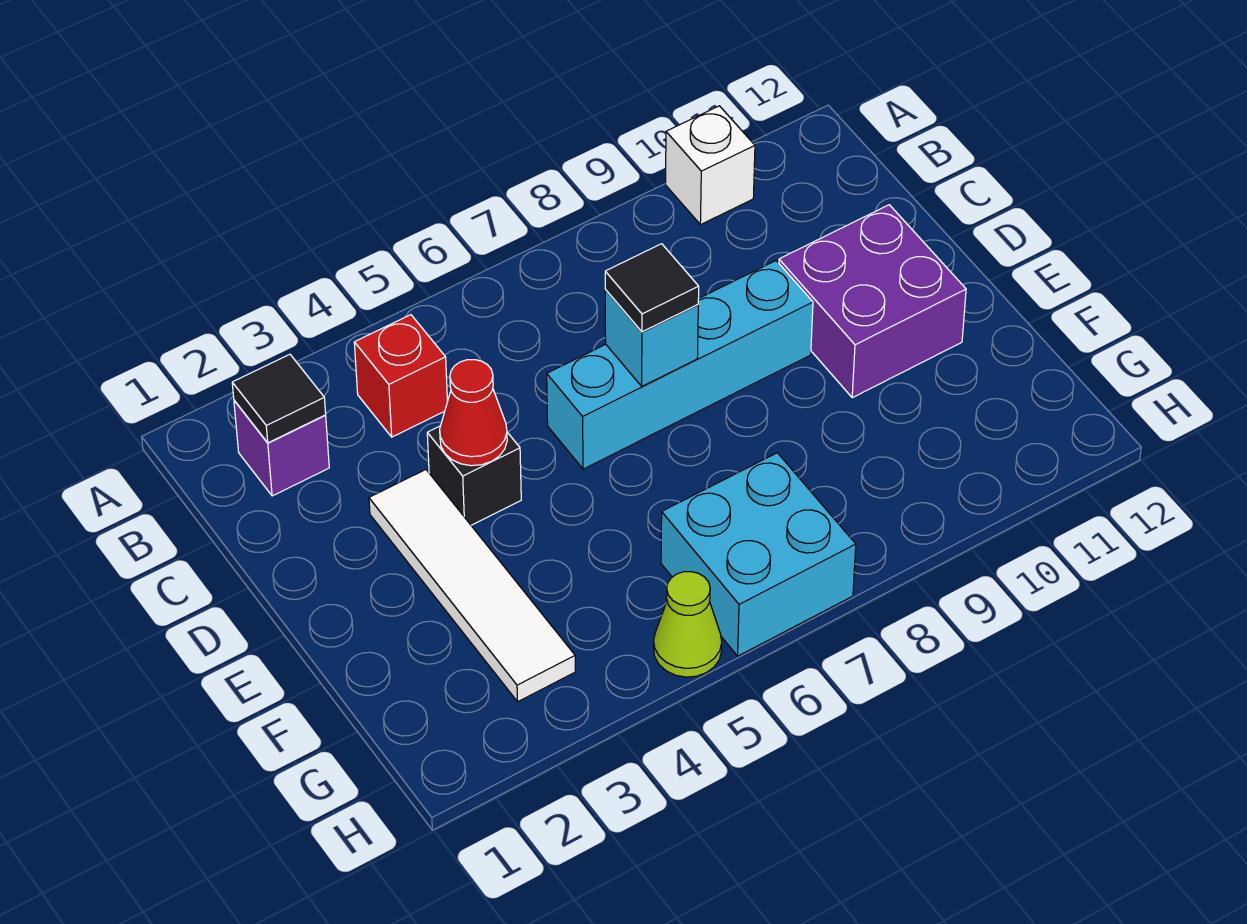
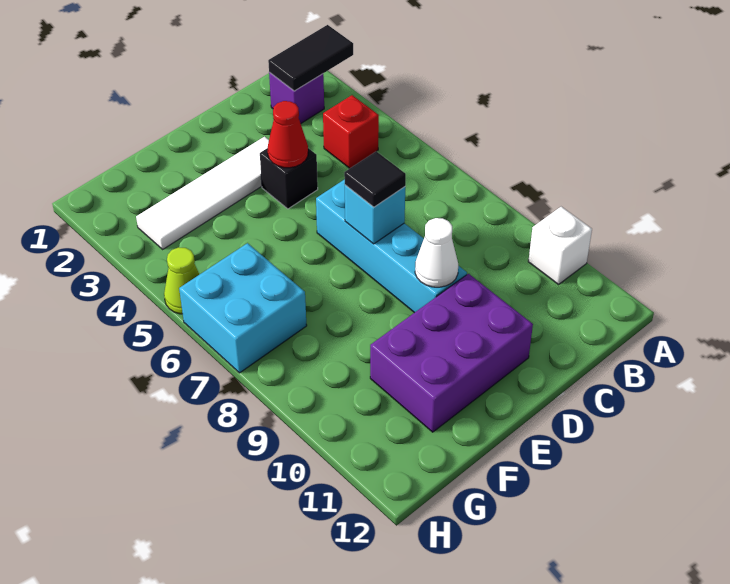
black 1x1 tile [232,354,326,443] -> black 1x2 tile [268,25,353,91]
none -> white 1x1 cone [415,218,458,287]
purple 2x2 brick [779,205,966,398] -> purple 2x3 brick [370,274,533,432]

